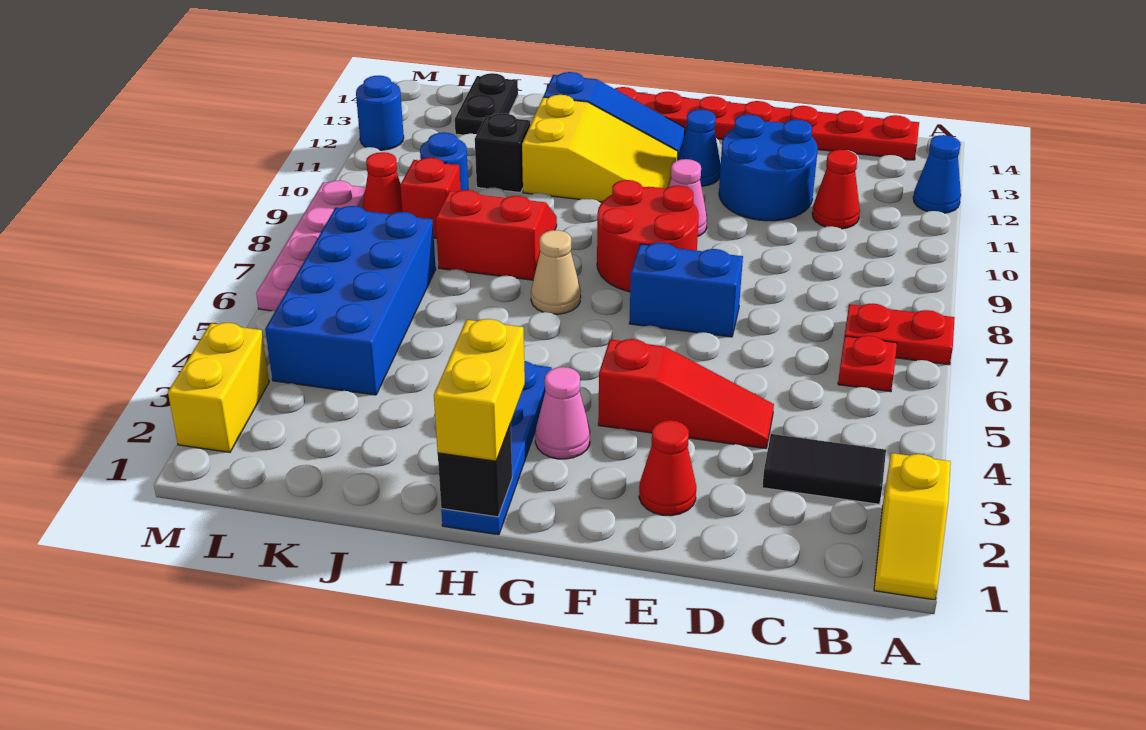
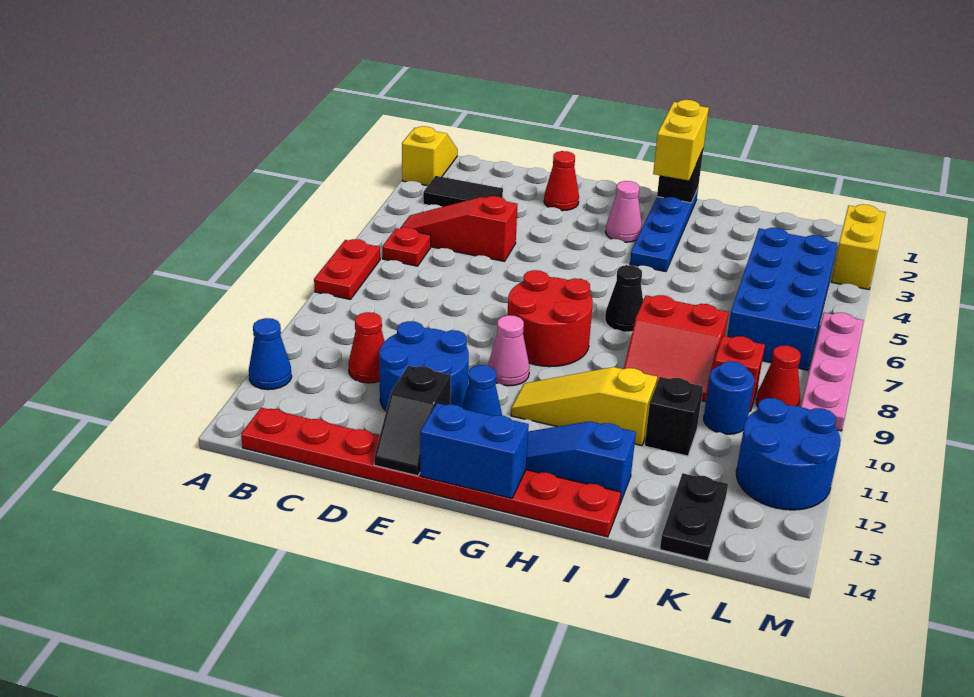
red 1x2 plate [845,303,955,365] -> red 1x2 plate turned to [314,239,380,300]
red 1x3 slope [598,339,774,449] -> red 1x3 slope moved to [401,196,518,261]
blue 1x2 brick [629,243,743,337] -> blue 1x2 brick moved to [420,403,529,498]
none -> black 1x2 slope [374,366,451,476]
yellow 2x3 slope [522,95,678,202] -> yellow 1x3 slope [511,367,657,446]
tan 1x1 cone [531,230,581,314] -> black 1x1 cone [605,265,643,332]
blue 1x1 round brick [356,76,404,150] -> blue 2x2 round brick [736,398,841,510]

